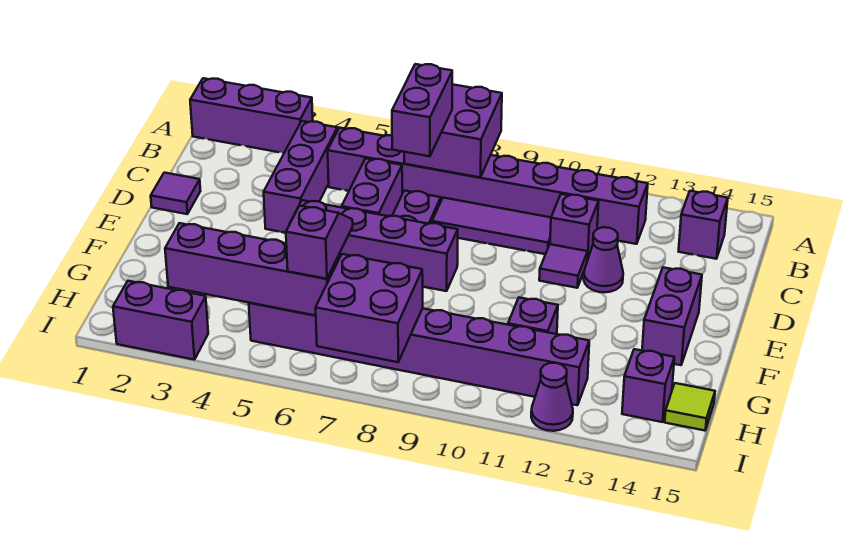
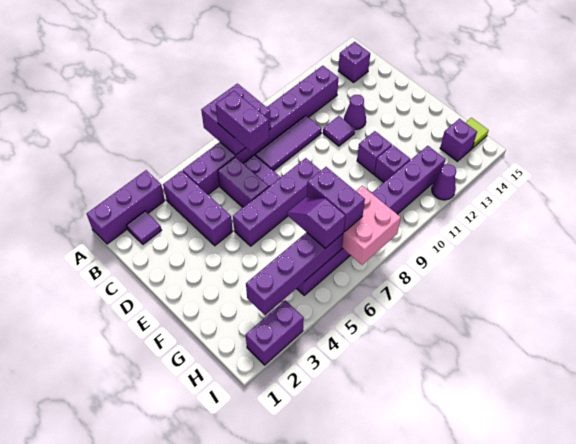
purple 1x1 brick [550,194,599,261] -> purple 1x1 brick moved to [357,131,392,174]
purple 1x1 tile [151,173,200,214] -> purple 1x1 tile moved to [126,211,162,244]
purple 1x2 brick [642,267,702,365] -> purple 1x2 brick moved to [307,167,365,232]
purple 2x2 brick [316,254,423,362] -> pink 2x2 brick [342,186,401,265]

